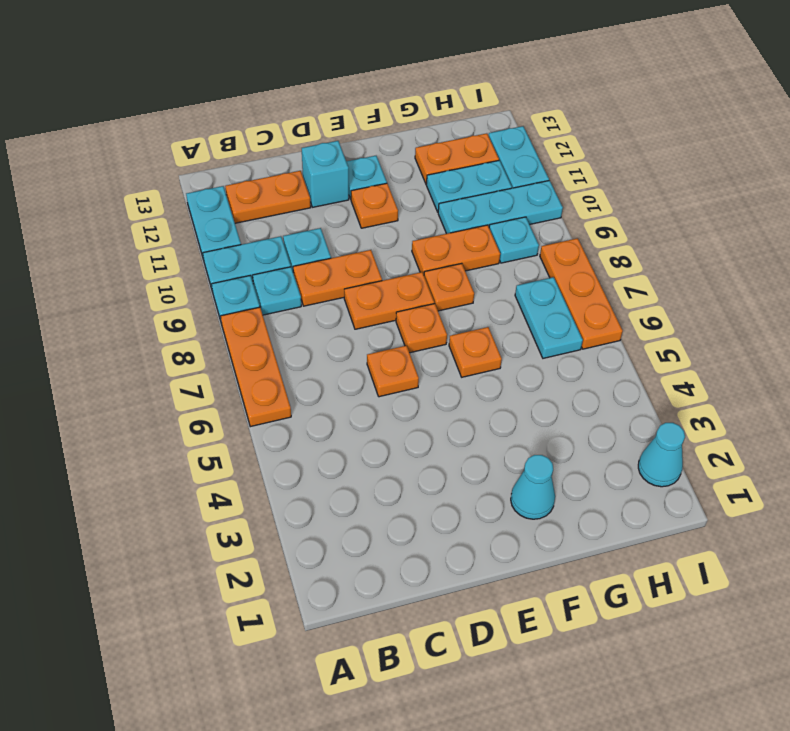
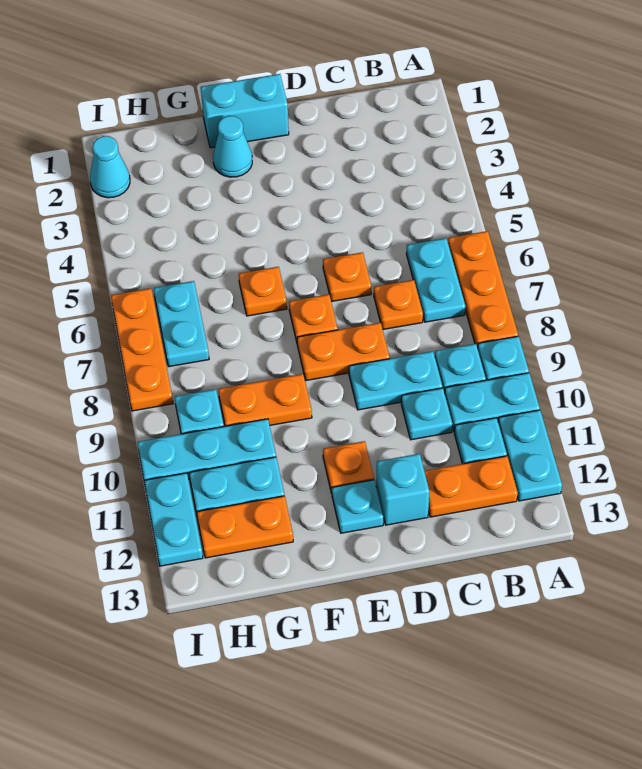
none -> cyan 1x2 plate [406,238,465,322]
none -> cyan 1x1 plate [454,418,507,464]
orange 1x2 plate [293,250,382,306] -> cyan 1x2 plate [349,351,442,410]
none -> cyan 1x2 brick [201,74,289,148]
orange 1x1 plate [424,263,474,311] -> orange 1x1 plate moved to [374,280,423,329]

